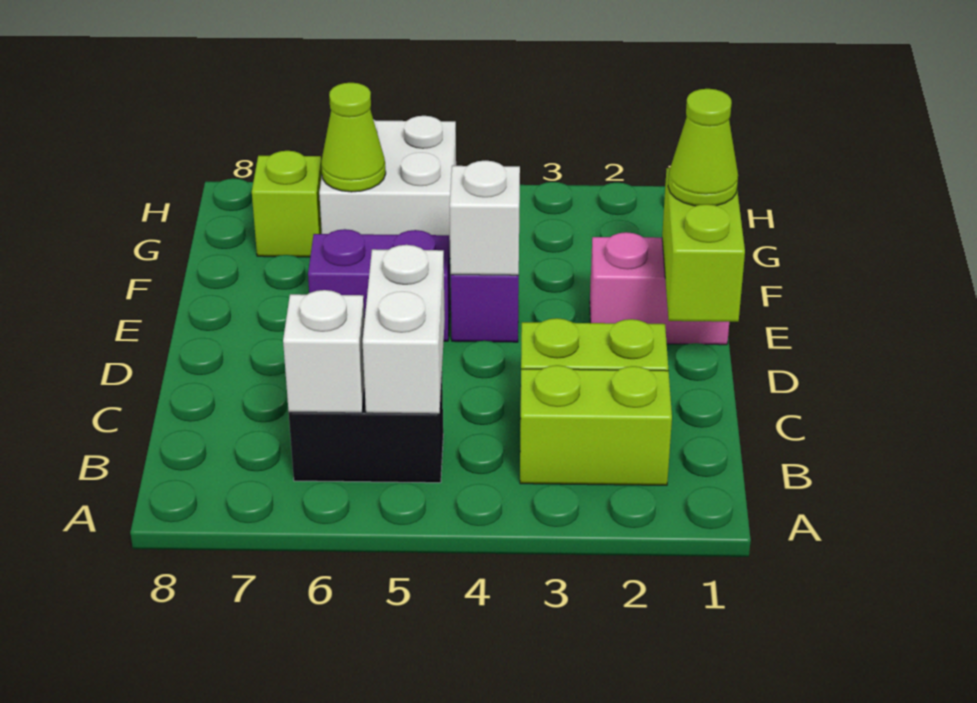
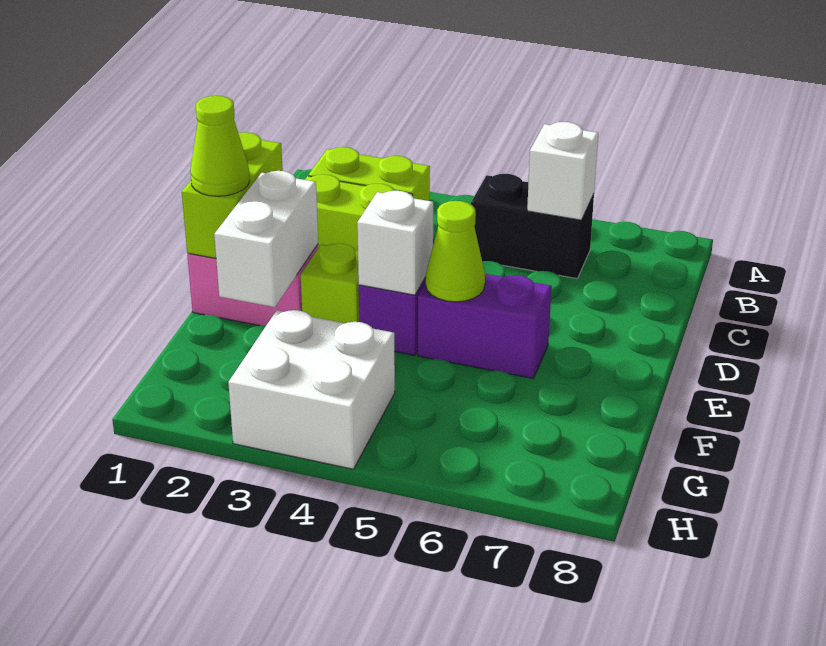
white 1x2 brick [363,245,445,414] -> white 1x2 brick moved to [214,171,318,307]
white 2x2 brick [319,116,456,240] -> white 2x2 brick moved to [228,310,395,469]
lime 1x1 cone [321,83,386,192] -> lime 1x1 cone moved to [425,201,485,302]
lime 1x1 brick [252,151,322,257] -> lime 1x1 brick moved to [301,243,360,323]

